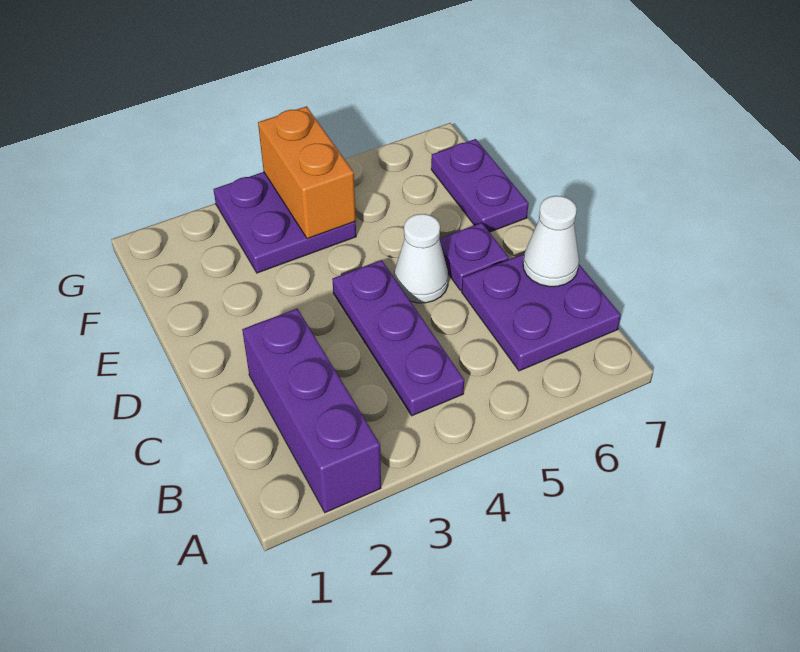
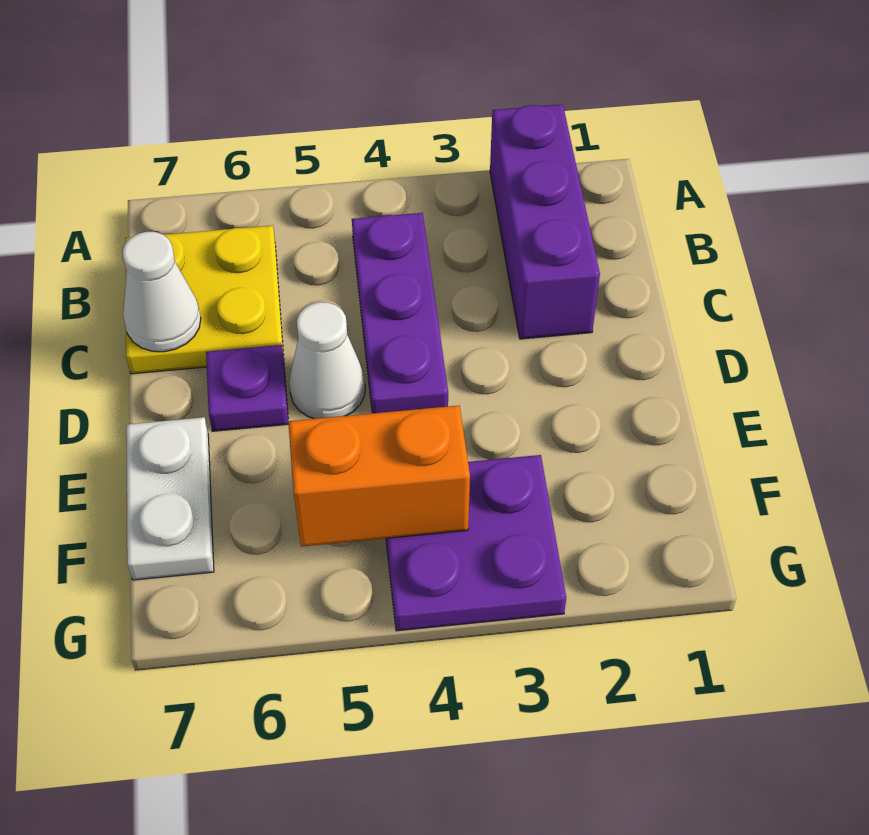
purple 2x2 plate [462,254,621,371] -> yellow 2x2 plate [125,225,284,374]
purple 1x2 plate [431,139,529,232] -> white 1x2 plate [126,417,214,580]
orange 1x2 brick [258,106,356,239] -> orange 1x2 brick turned to [288,406,470,546]

